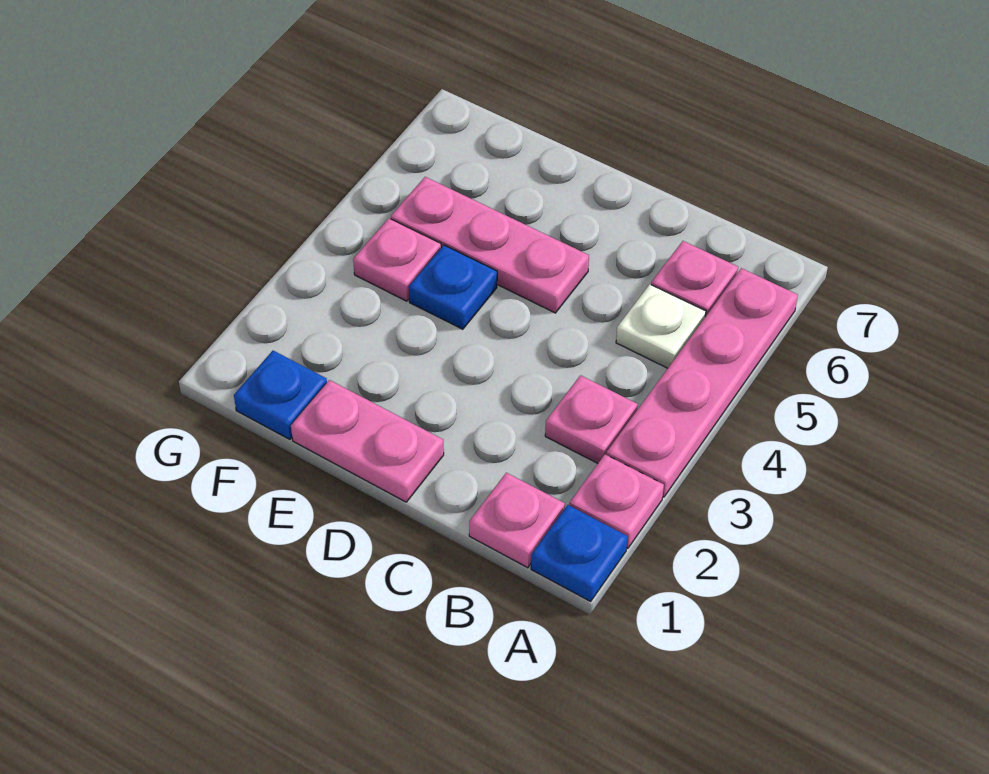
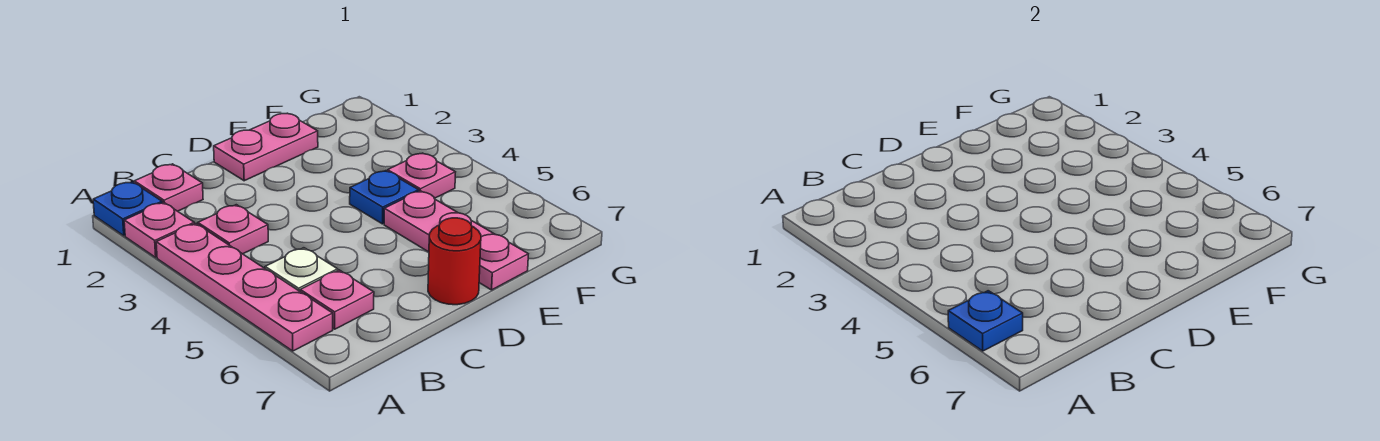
pink 1x3 plate [391,177,589,313] -> pink 1x3 plate turned to [384,191,528,290]
none -> red 1x1 round brick [428,218,481,305]
blue 1x1 plate [234,351,327,439] -> blue 1x1 plate moved to [948,291,1023,351]

